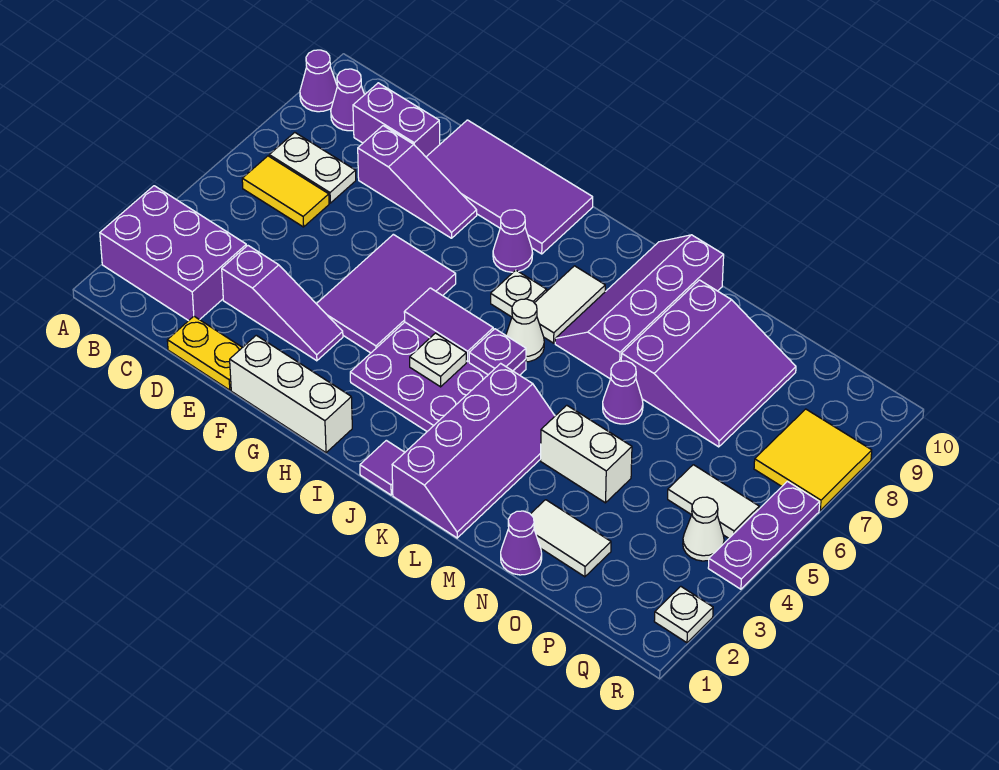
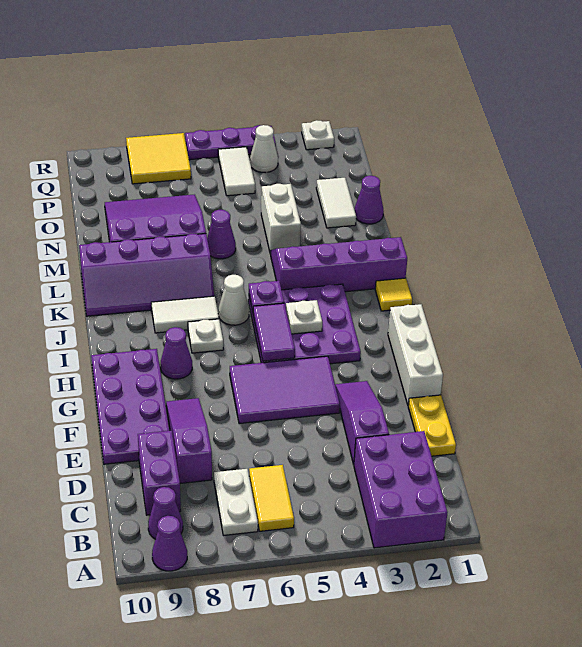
purple 2x4 tile [426,120,593,254] -> purple 2x4 plate [91,349,169,464]
purple 1x1 tile [360,440,405,495] -> yellow 1x1 tile [375,278,412,311]

